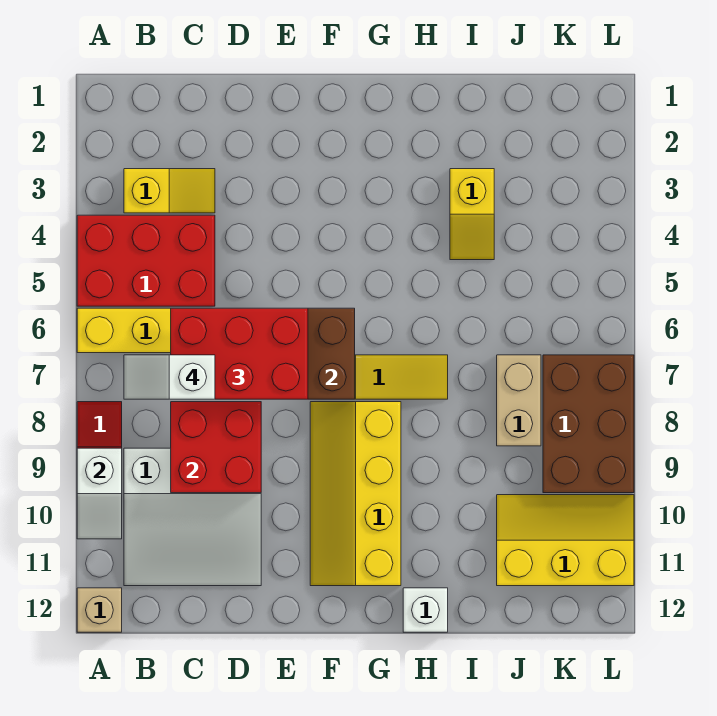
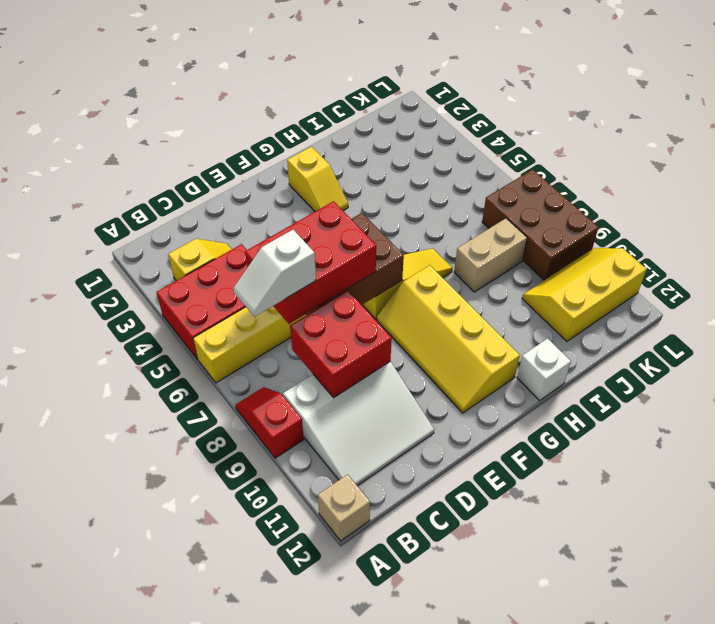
white 1x2 slope [77,448,122,539] -> none
yellow 1x2 slope [450,169,494,260] -> yellow 1x2 slope moved to [287,147,348,211]
tan 1x2 brick [497,355,541,446] -> tan 1x2 brick turned to [454,218,527,292]

